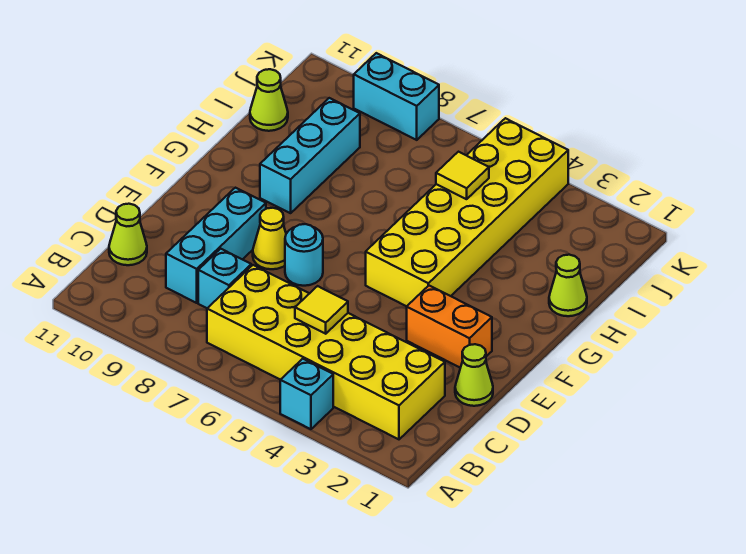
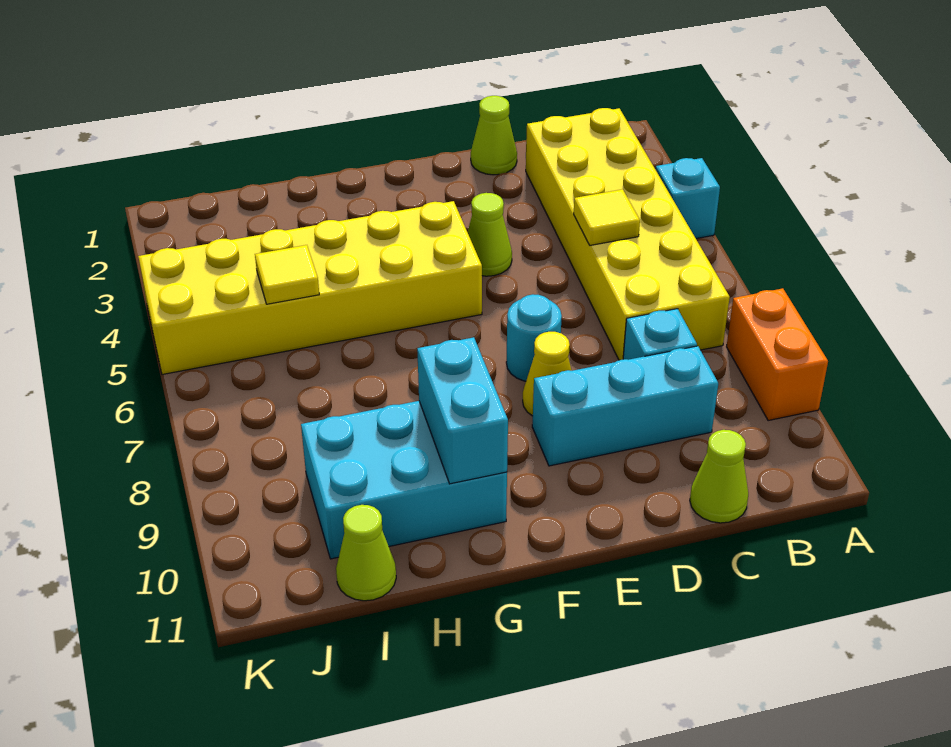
orange 1x2 brick [407,286,492,368] -> orange 1x2 brick moved to [727,288,828,421]
cyan 1x3 brick [260,98,360,213] -> cyan 2x3 brick [301,401,507,559]
lime 1x1 cone [549,255,587,316] -> lime 1x1 cone moved to [468,193,512,276]
cyan 1x2 brick [354,53,439,140] -> cyan 1x2 brick moved to [417,337,508,484]

